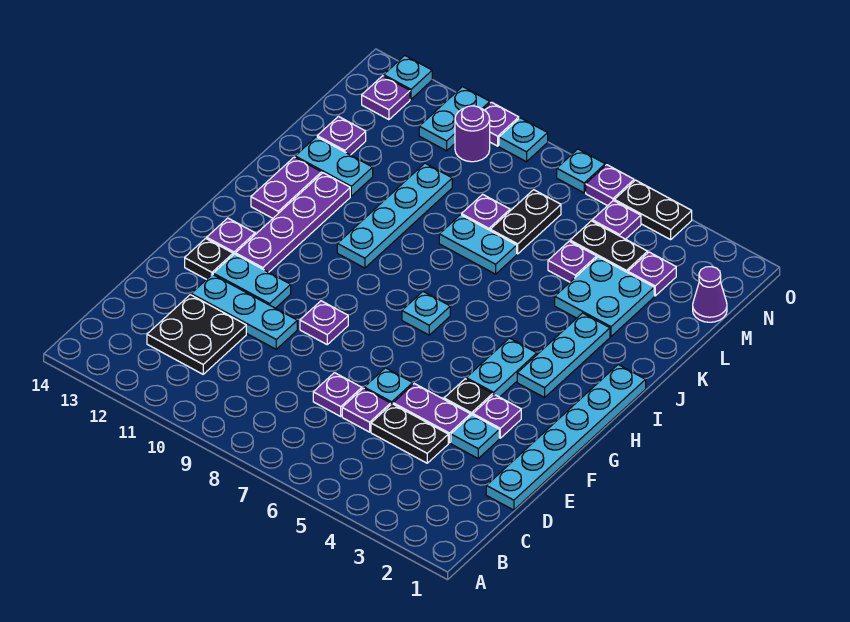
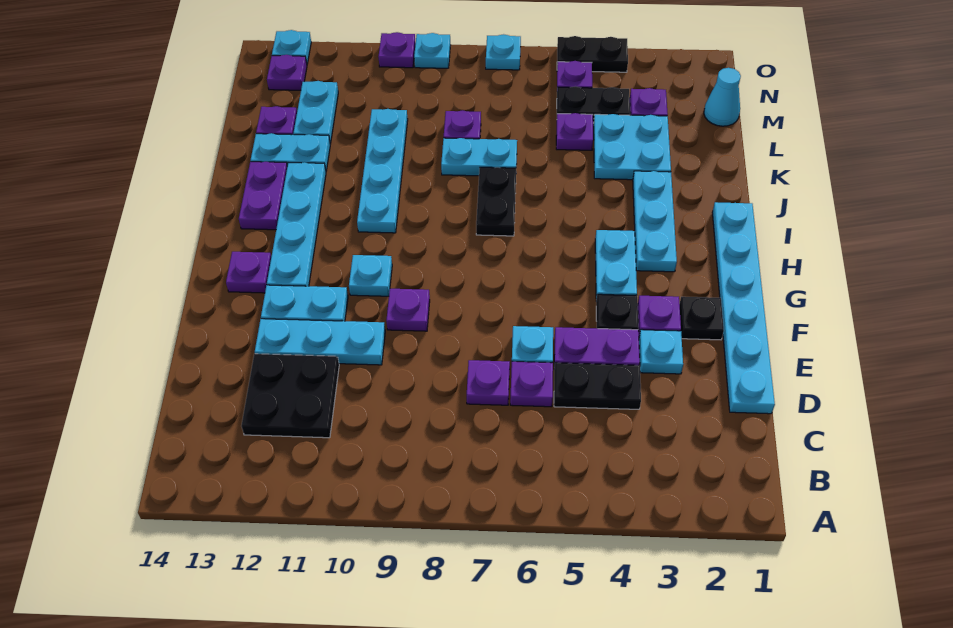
black 1x1 plate [185,238,233,280] -> black 1x1 plate moved to [680,297,724,340]
purple 1x4 plate [235,173,350,272] -> cyan 1x4 plate [267,162,326,286]
cyan 1x1 plate [402,292,450,335] -> cyan 1x1 plate moved to [349,255,392,296]
black 1x2 plate [490,190,561,254] -> black 1x2 plate moved to [476,167,516,236]
purple 1x1 cone [693,267,727,322] -> cyan 1x1 cone [704,68,741,126]
purple 1x1 round brick [455,106,490,162] -> none
cyan 1x2 plate [419,87,490,151] -> cyan 1x2 plate moved to [293,81,338,144]
purple 1x1 plate [586,165,634,206] -> none

